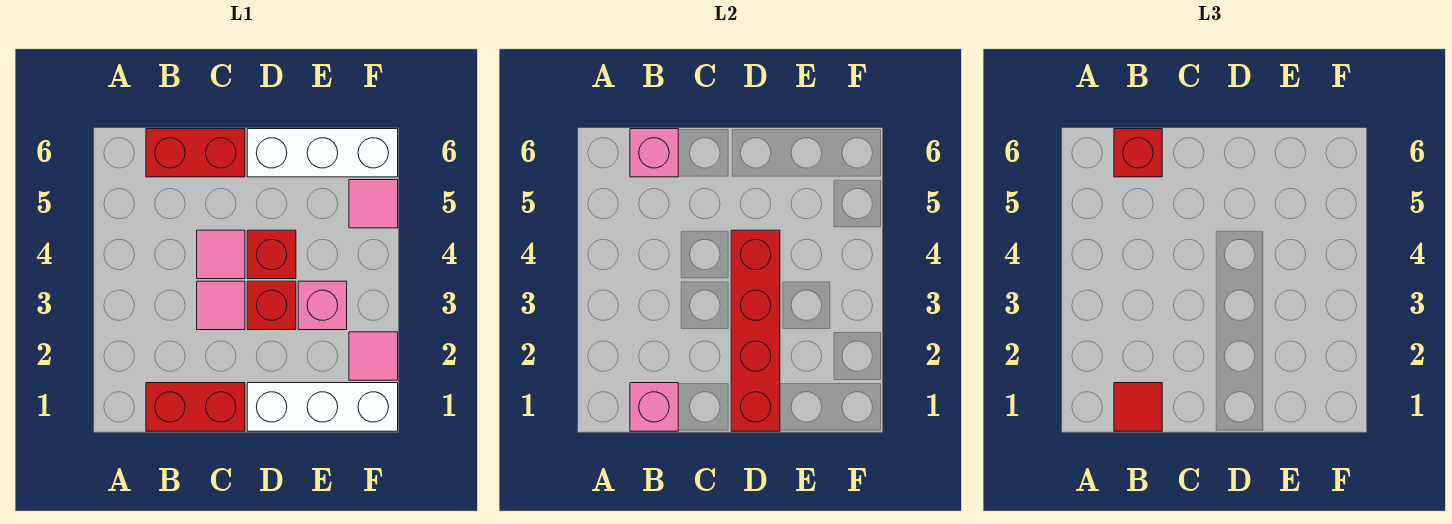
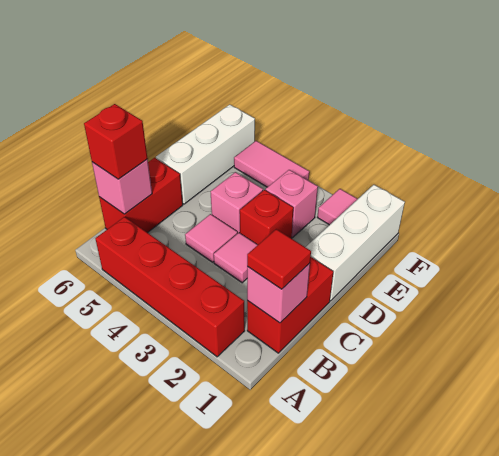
red 1x4 brick [731,230,780,431] -> red 1x4 brick moved to [95,217,245,357]
red 1x1 brick [247,230,296,279] -> pink 1x1 brick [211,172,263,234]
pink 1x1 tile [349,180,398,228] -> pink 1x2 tile [234,141,309,187]

